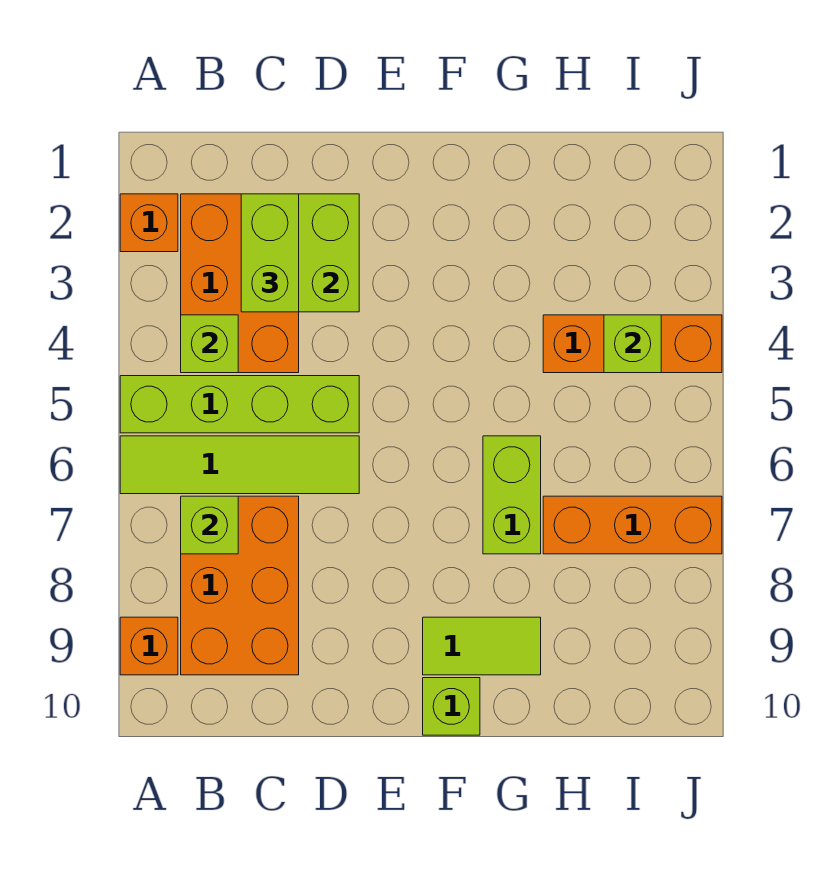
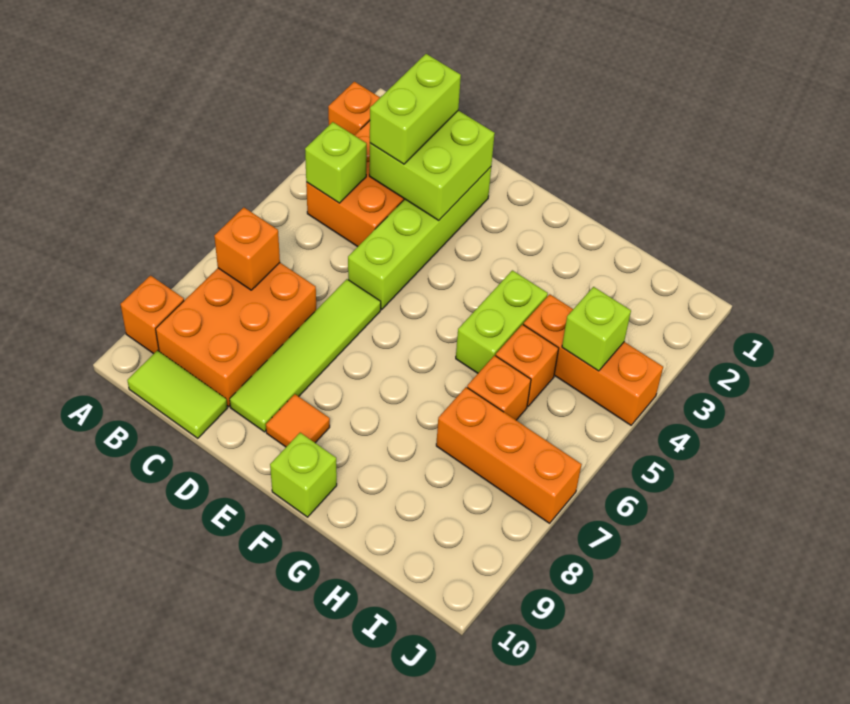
lime 1x4 brick [120,376,359,433] -> lime 1x4 brick turned to [348,167,491,310]
lime 1x4 tile [120,436,359,494] -> lime 1x4 tile turned to [230,279,381,432]
lime 1x1 brick [181,496,238,554] -> orange 1x1 brick [214,207,280,290]
none -> orange 1x1 tile [266,394,330,447]
lime 1x2 tile [423,617,541,675] -> lime 1x2 tile moved to [127,350,227,438]
lime 1x2 brick [483,436,541,554] -> lime 1x2 brick moved to [456,270,548,373]
none -> orange 1x1 brick [496,325,559,406]
none -> orange 1x1 brick [467,355,531,420]

